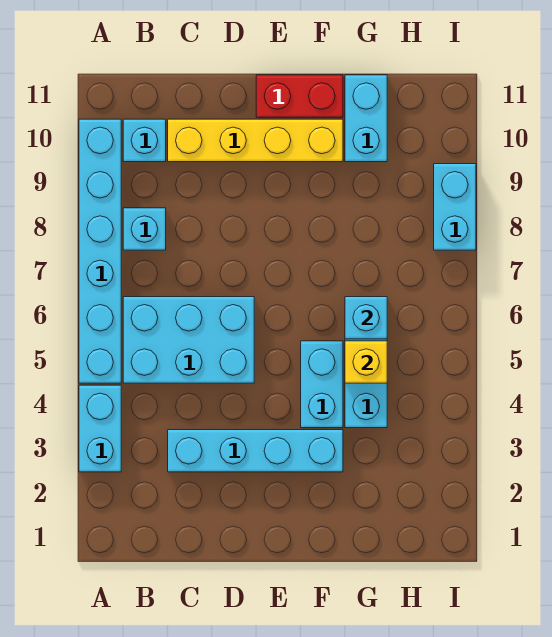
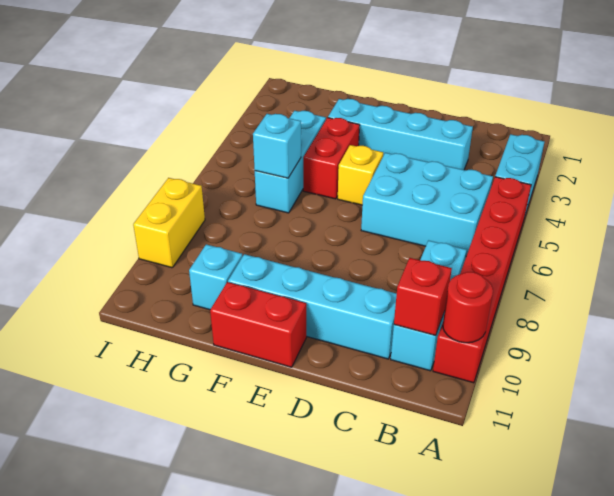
cyan 1x6 brick [79,119,121,383] -> red 1x6 brick [433,177,531,383]
none -> red 1x1 round brick [443,272,493,343]
none -> red 1x1 brick [394,258,452,336]
yellow 1x4 brick [168,119,343,162] -> cyan 1x4 brick [228,254,397,359]
cyan 1x2 brick [301,341,343,428] -> red 1x2 brick [303,118,360,199]
yellow 1x1 brick [345,341,387,383] -> yellow 1x1 brick moved to [338,145,383,205]
cyan 1x2 brick [345,75,387,162] -> cyan 1x1 brick [189,244,243,310]
cyan 1x2 brick [434,164,476,250] -> yellow 1x2 brick [133,178,205,268]

